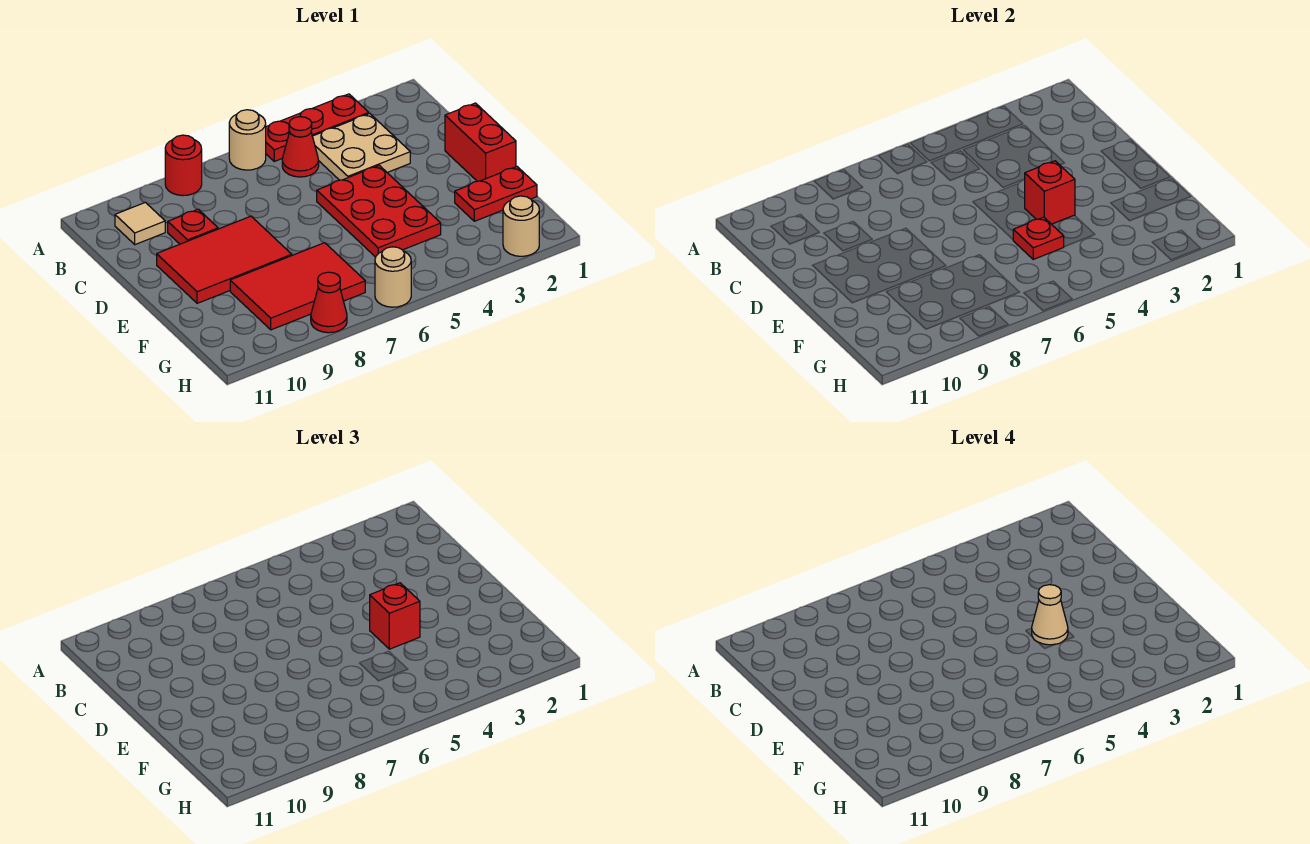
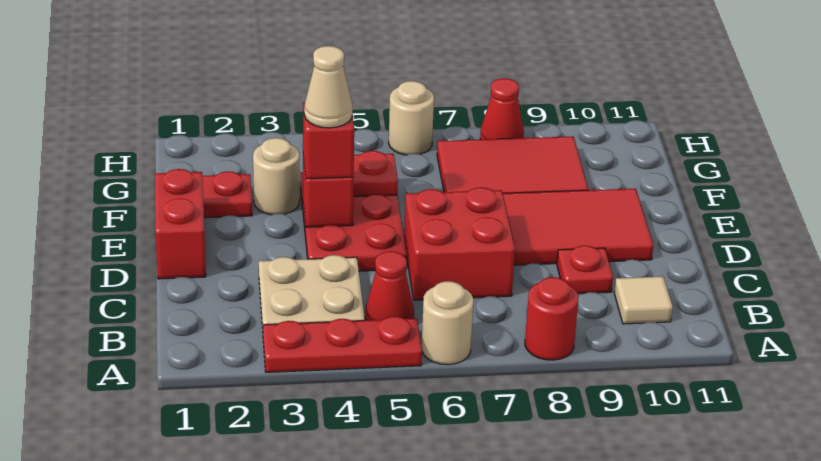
none -> red 2x2 brick [404,187,515,300]
tan 1x1 round brick [503,196,539,256] -> tan 1x1 round brick moved to [253,138,300,215]

